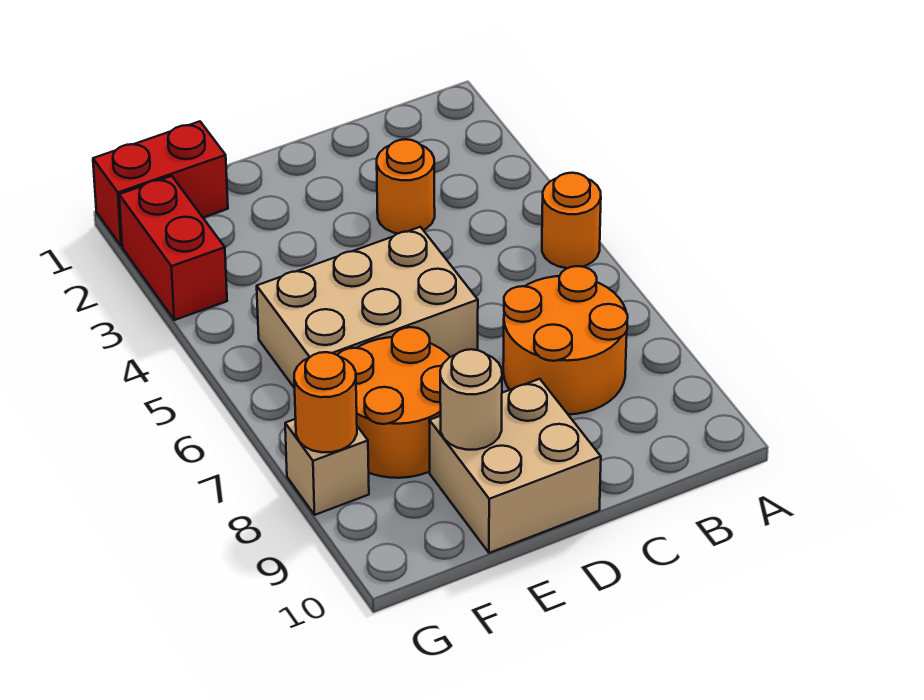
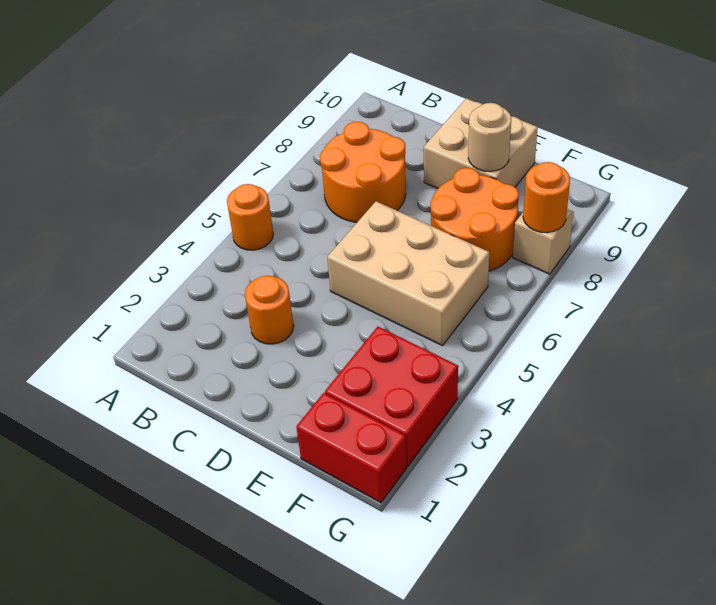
red 1x2 brick [119,176,227,320] -> red 2x2 brick [325,327,458,466]

